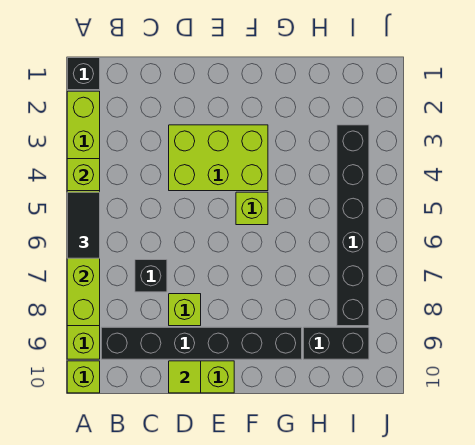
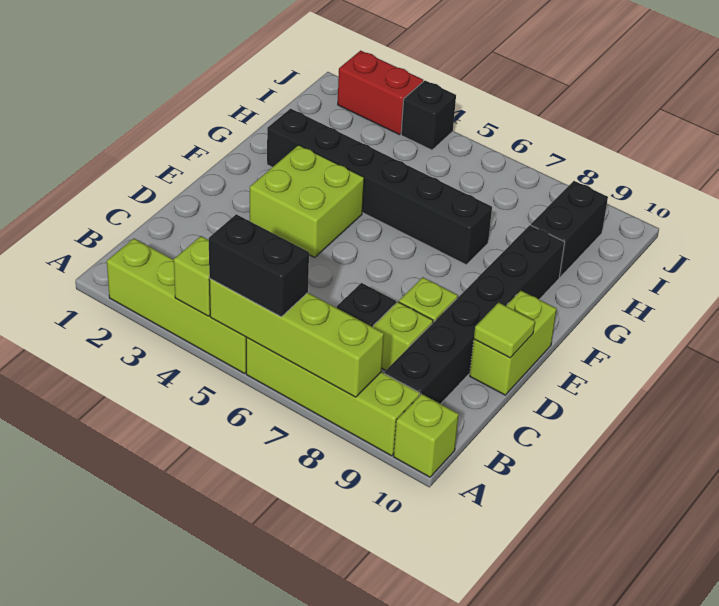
black 1x1 brick [67,58,100,90] -> black 1x1 brick moved to [401,81,456,150]
black 1x2 tile [67,192,100,258] -> black 1x2 brick [209,214,309,317]
lime 2x3 brick [169,125,268,191] -> lime 2x2 brick [250,145,364,257]
lime 1x1 brick [236,192,268,225] -> lime 1x1 brick moved to [373,302,433,370]
black 1x6 brick [337,125,369,326] -> black 1x6 brick moved to [267,109,492,265]
none -> red 1x2 brick [338,51,423,135]

